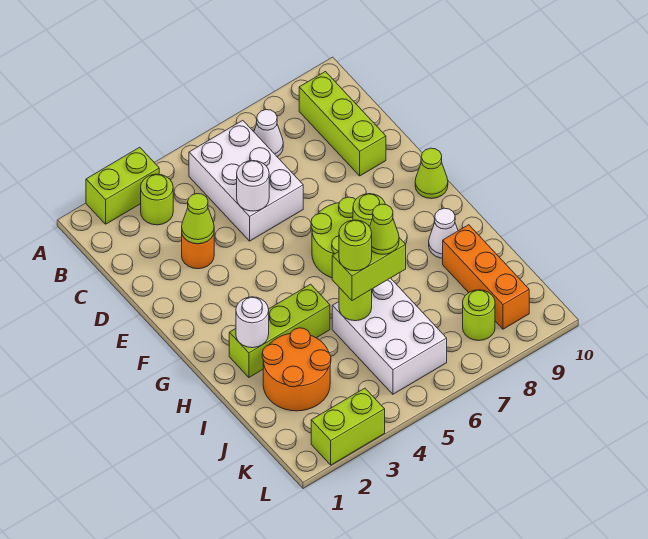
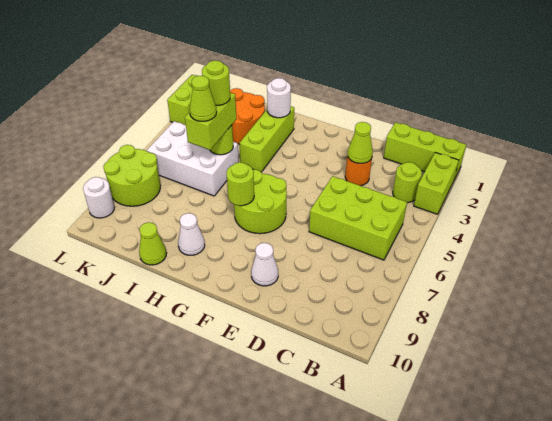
white 2x3 brick [189,120,303,241] -> lime 2x3 brick [309,176,407,260]
white 1x1 cone [254,110,283,157] -> white 1x1 cone moved to [251,243,278,286]
lime 1x3 brick [299,72,386,176] -> lime 1x3 brick moved to [384,122,466,180]
white 1x1 round brick [237,161,269,211] -> white 1x1 round brick moved to [83,177,115,218]
lime 1x1 cone [415,148,448,199] -> lime 1x1 cone moved to [139,222,167,265]
orange 1x3 brick [443,225,529,329] -> none
lime 1x1 round brick [463,290,495,341] -> lime 2x2 round brick [103,145,161,206]

